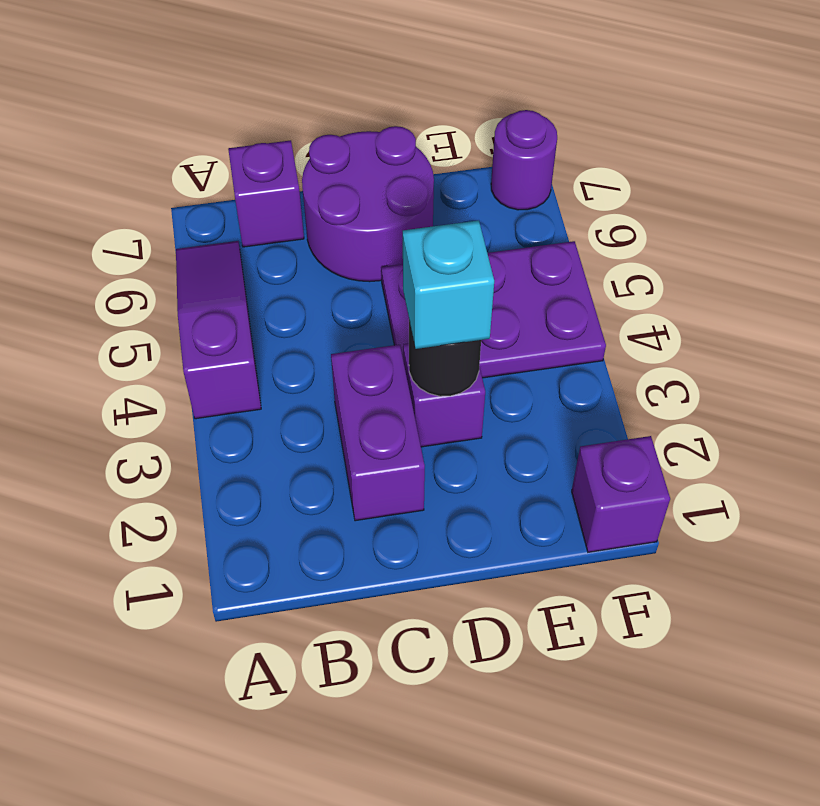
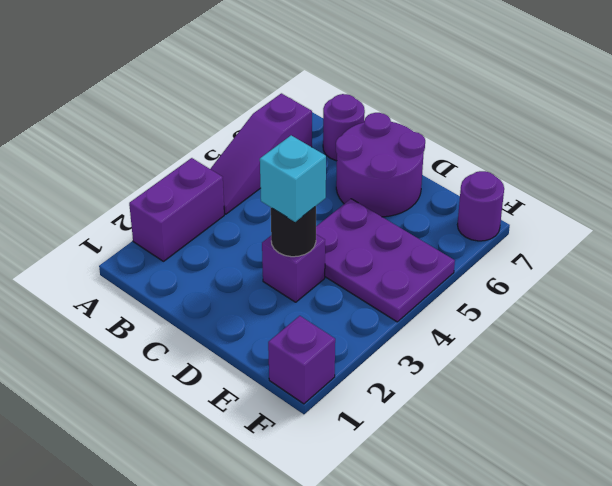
purple 1x3 slope [176,241,261,419] -> purple 1x3 slope turned to [211,93,312,214]
purple 1x1 brick [228,140,304,247] -> purple 1x1 round brick [323,94,365,161]
purple 1x2 brick [331,345,425,521] -> purple 1x2 brick moved to [129,158,224,261]

